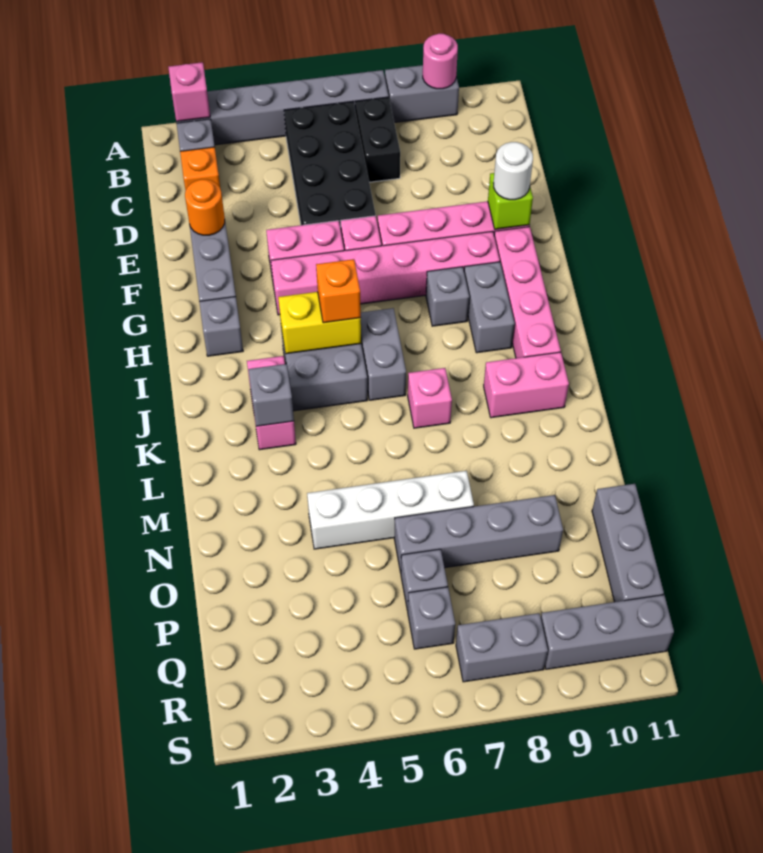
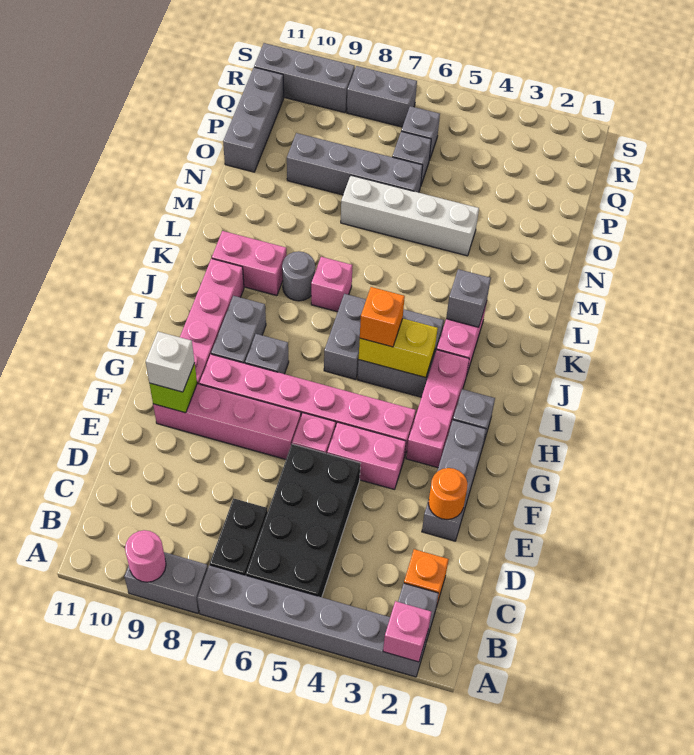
white 1x1 round brick [493,142,533,200] -> white 1x1 brick [146,332,195,392]
none -> pink 1x3 brick [406,350,469,468]
none -> grey 1x1 round brick [282,251,315,301]

